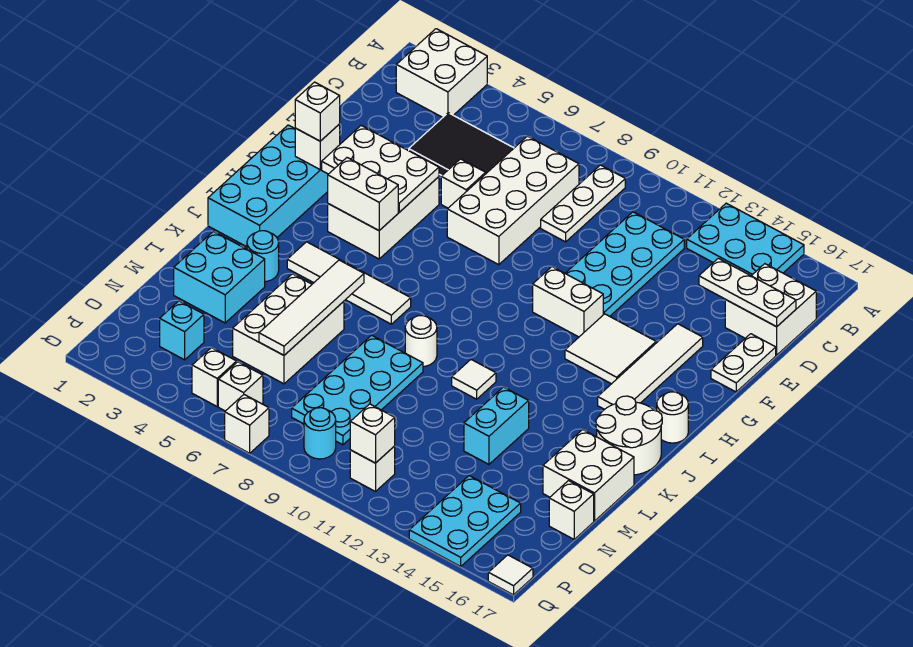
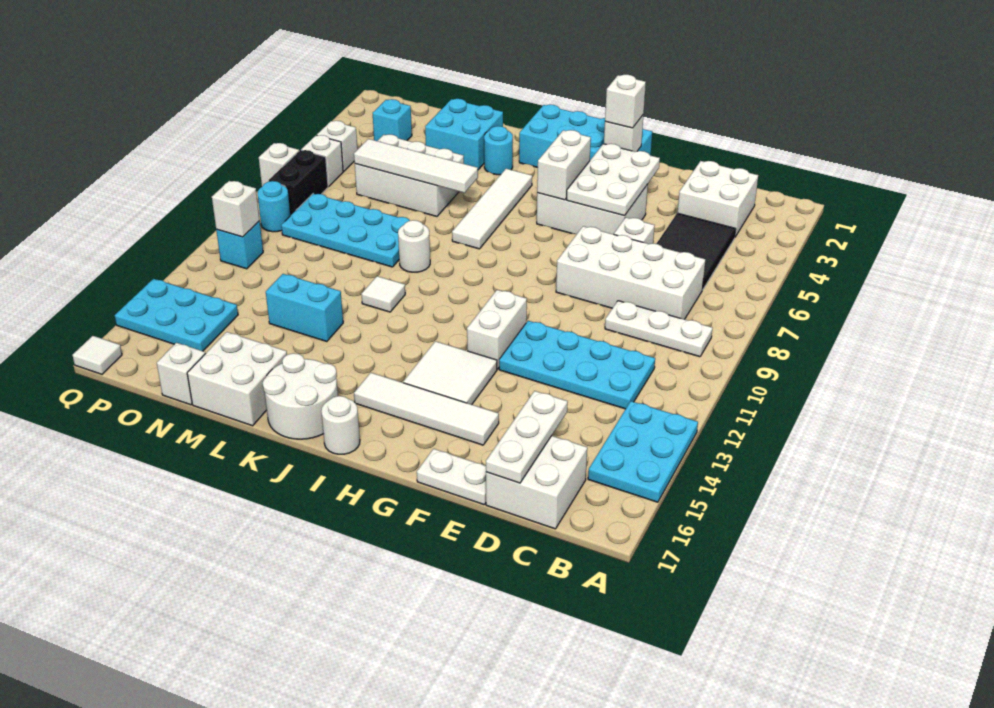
white 2x2 brick [396,29,487,117] -> white 2x2 brick moved to [678,161,758,237]
none -> black 1x2 brick [269,150,328,216]
white 1x1 brick [350,446,395,492] -> cyan 1x1 brick [216,221,263,269]

